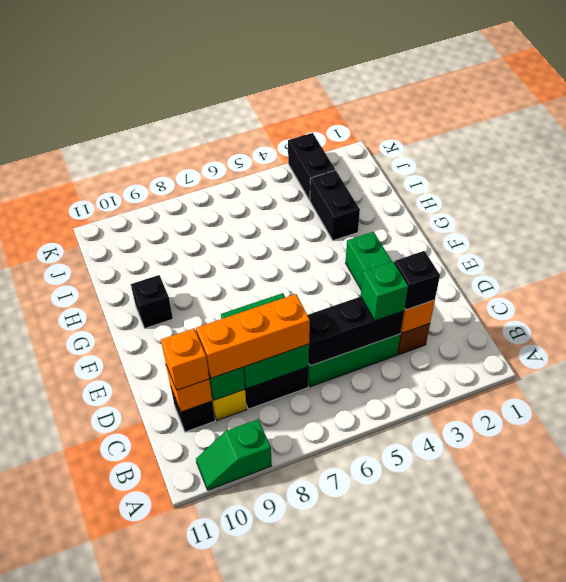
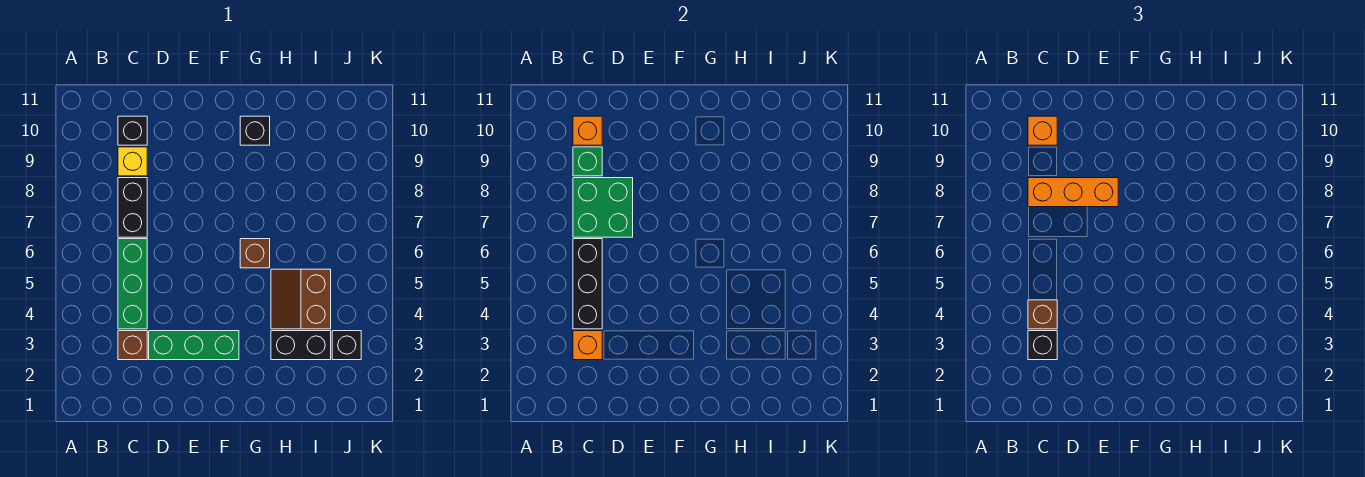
green 1x2 slope [196,419,272,490] -> none
green 1x1 brick [361,261,408,321] -> brown 1x1 brick [1028,300,1057,329]
orange 1x3 brick [196,294,310,378] -> orange 1x3 brick turned to [1028,178,1118,207]
none -> brown 1x1 brick [240,239,270,268]
none -> brown 2x2 slope [271,269,331,329]
black 1x2 brick [288,133,335,200] -> black 1x1 brick [332,331,361,360]

